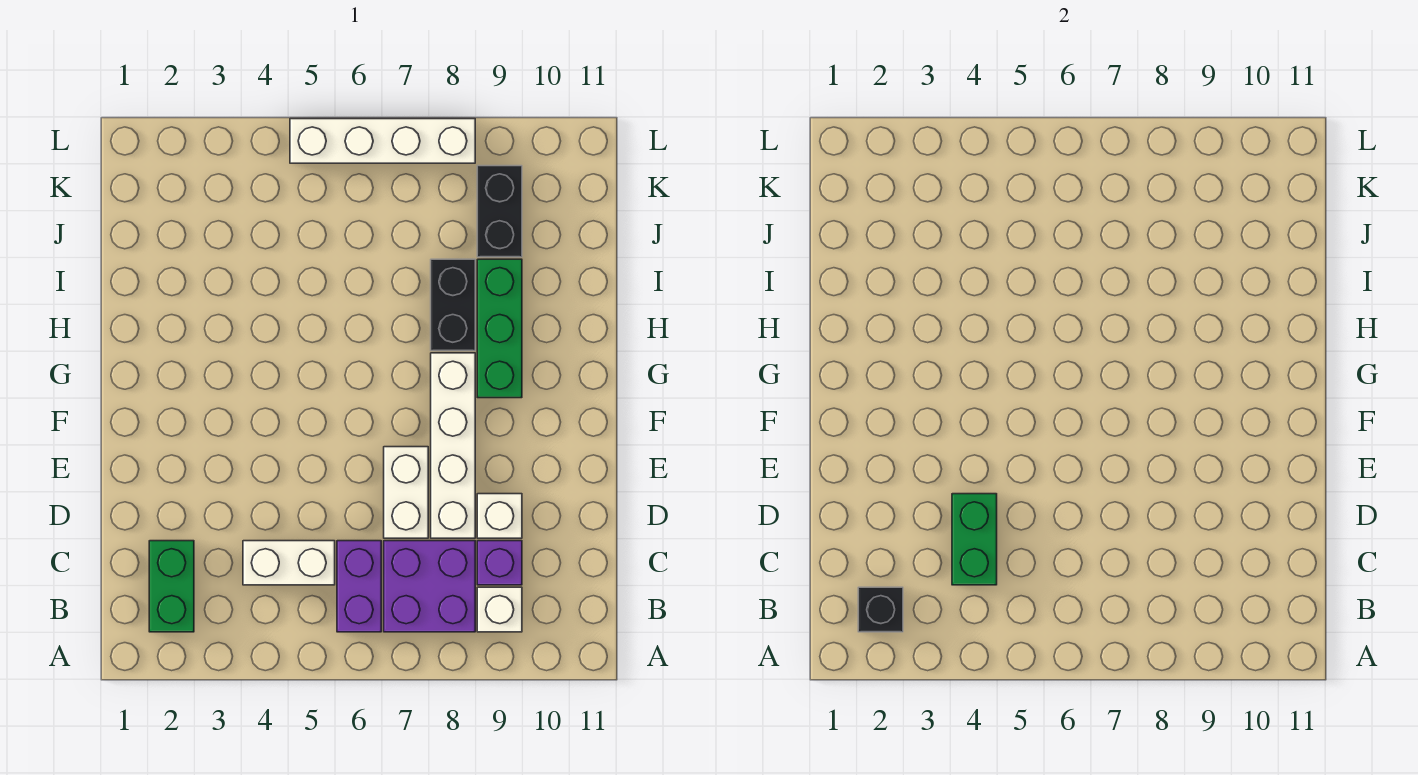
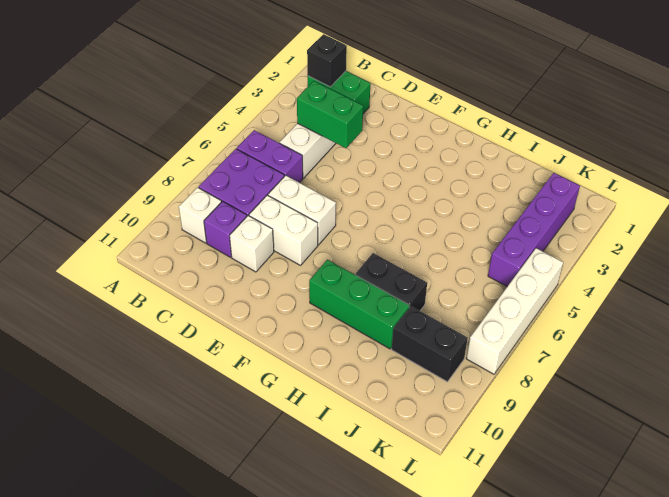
white 1x4 brick [431,353,475,538] -> white 1x2 brick [249,195,318,265]
none -> purple 1x4 brick [488,173,580,287]

